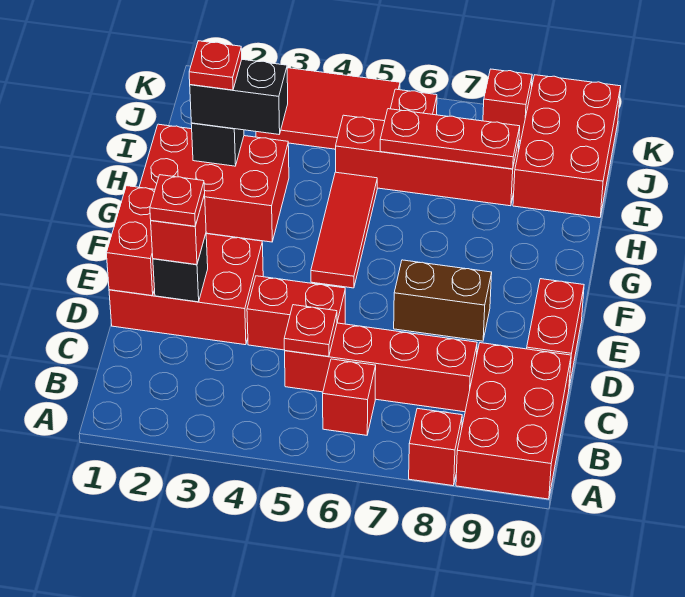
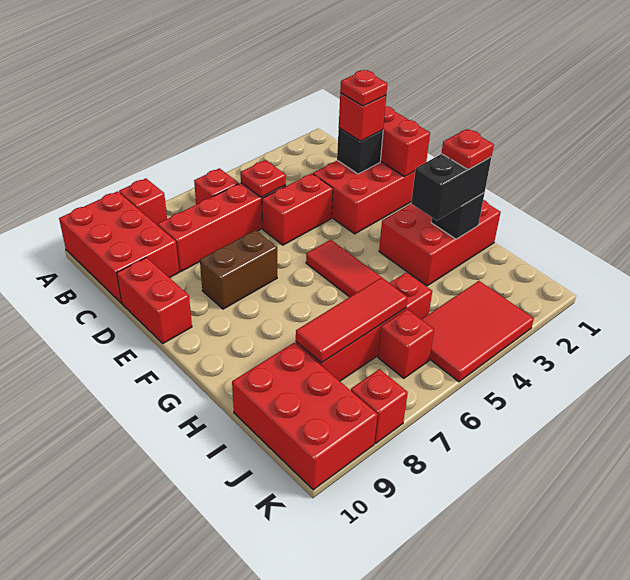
red 1x3 plate [380,109,520,169] -> red 1x3 tile [296,278,407,363]

